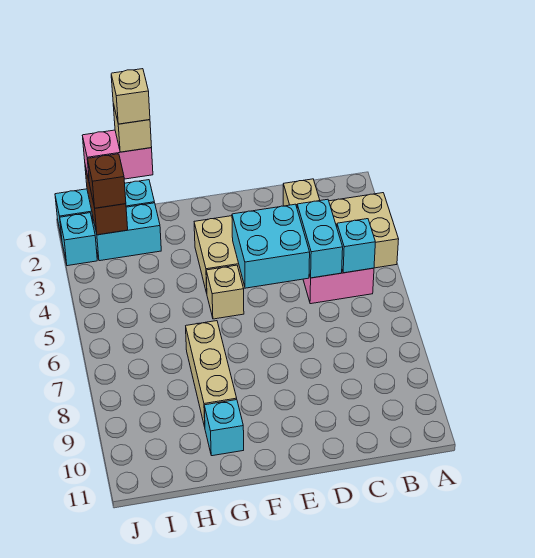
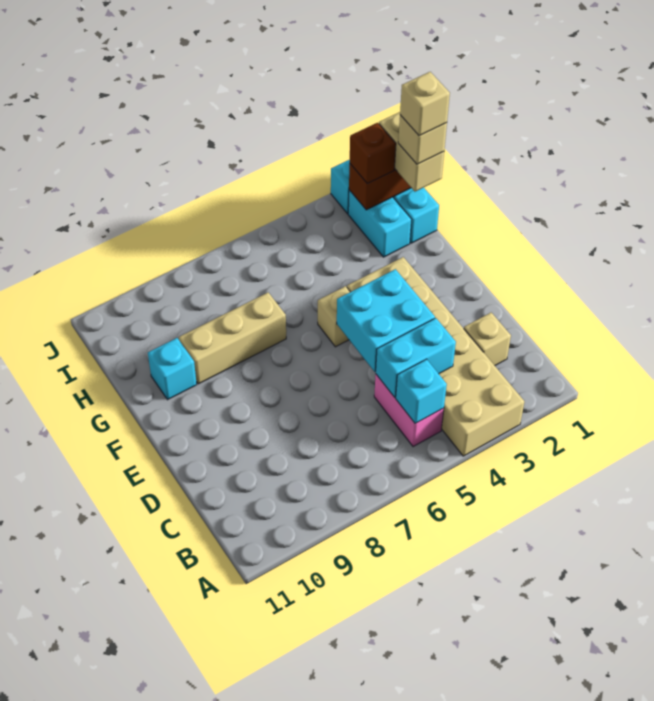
pink 1x2 brick [82,130,153,184] -> tan 1x2 brick [379,112,444,192]

